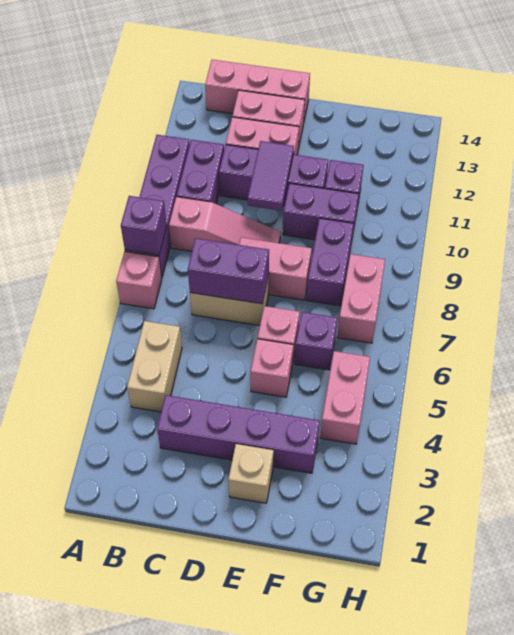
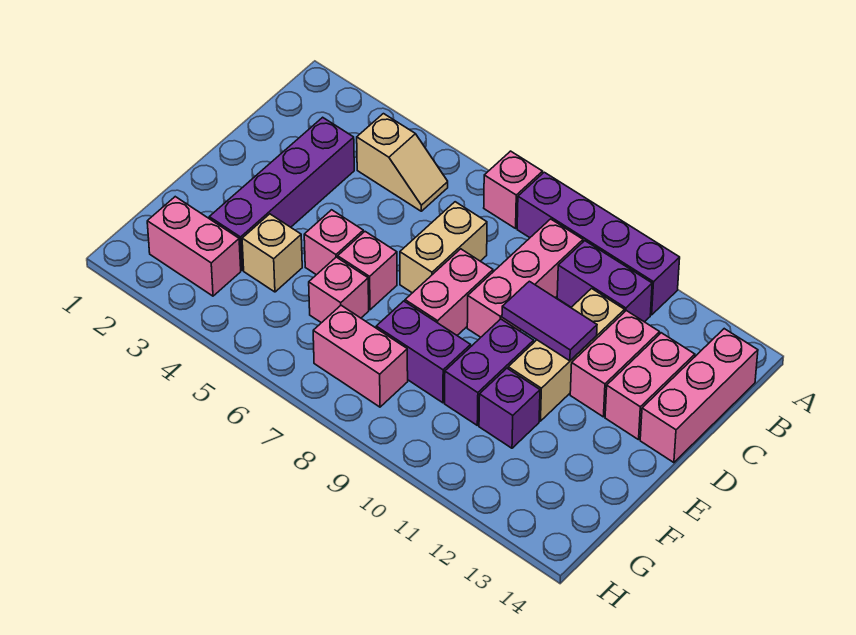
purple 1x1 brick [121,196,167,255] -> none
tan 1x2 brick [127,321,182,412] -> tan 1x2 slope [357,114,448,211]
pink 1x3 slope [169,197,281,251] -> pink 1x3 brick [467,219,583,337]
purple 1x2 brick [188,238,269,304] -> none
purple 1x3 brick [219,145,328,206] -> tan 1x3 brick [508,289,625,421]
tan 1x1 brick [228,444,274,503] -> tan 1x1 brick moved to [242,214,302,292]
purple 1x1 brick [295,312,337,370] -> pink 1x1 brick [309,257,369,323]
pink 1x2 brick [320,351,370,444] -> pink 1x2 brick moved to [147,197,241,296]

